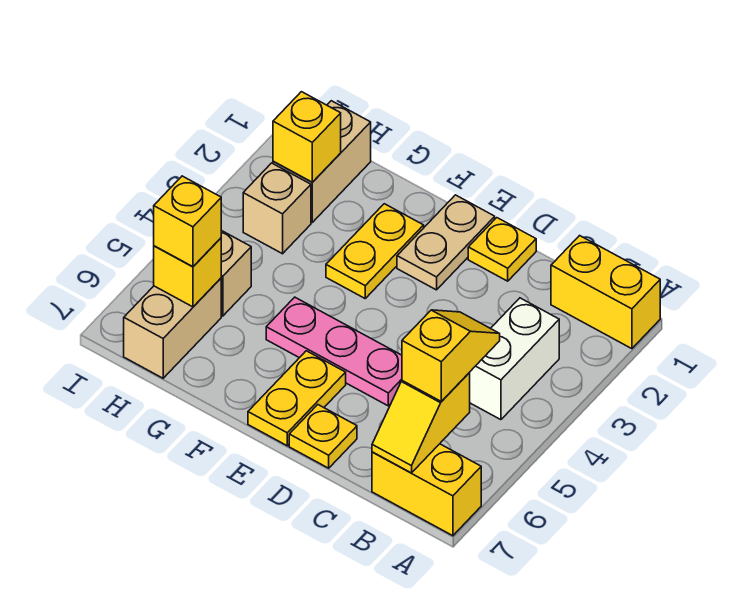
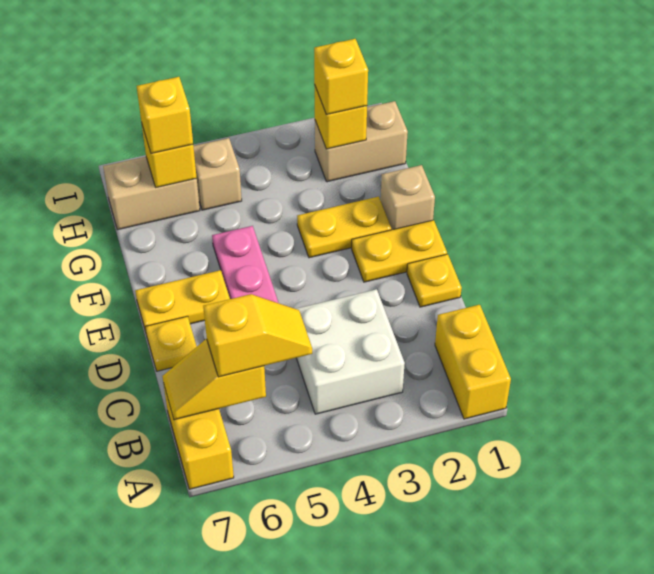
white 1x2 brick [469,298,559,420] -> white 2x2 brick [297,289,405,414]
tan 1x2 plate [397,195,495,290] -> yellow 1x2 plate [352,220,447,282]
none -> yellow 1x1 brick [314,39,368,114]
tan 1x1 brick [243,163,311,254] -> tan 1x1 brick moved to [381,165,435,230]

